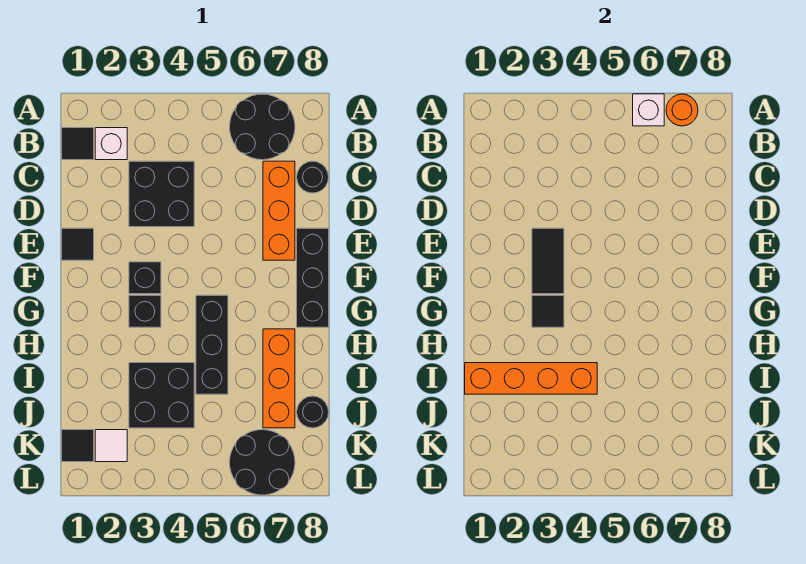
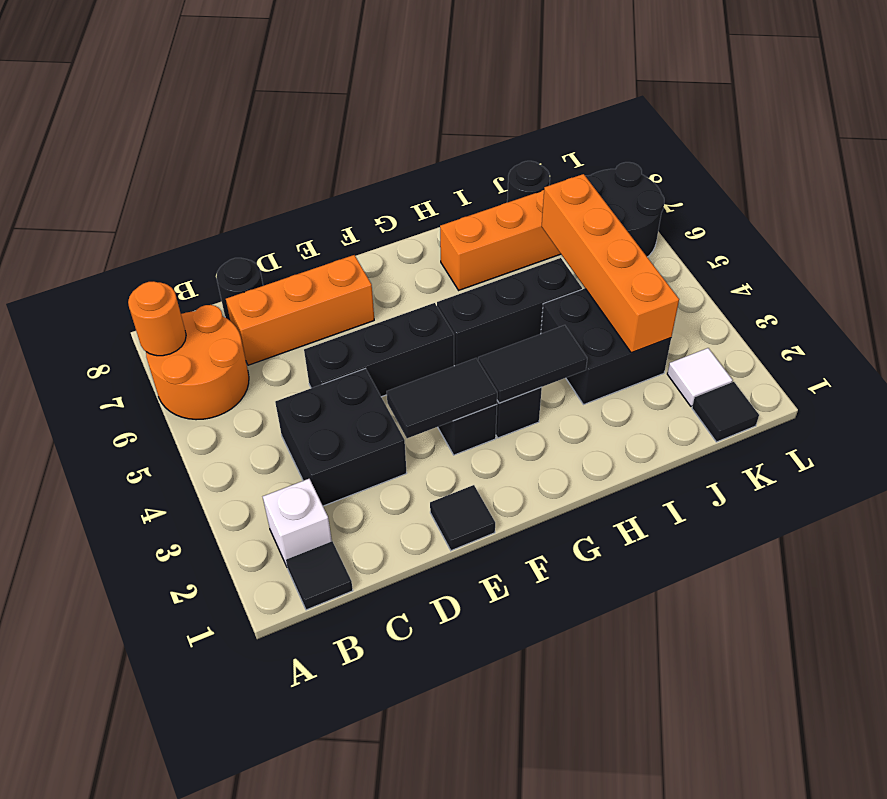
black 2x2 round brick [230,94,295,160] -> orange 2x2 round brick [146,305,249,420]
white 1x1 brick [633,94,664,126] -> none
black 1x3 brick [297,228,329,327] -> black 1x3 brick moved to [304,303,454,397]
black 1x1 tile [532,295,564,327] -> black 1x2 tile [478,325,587,403]
orange 1x4 brick [465,363,597,394] -> orange 1x4 brick moved to [542,174,679,353]

